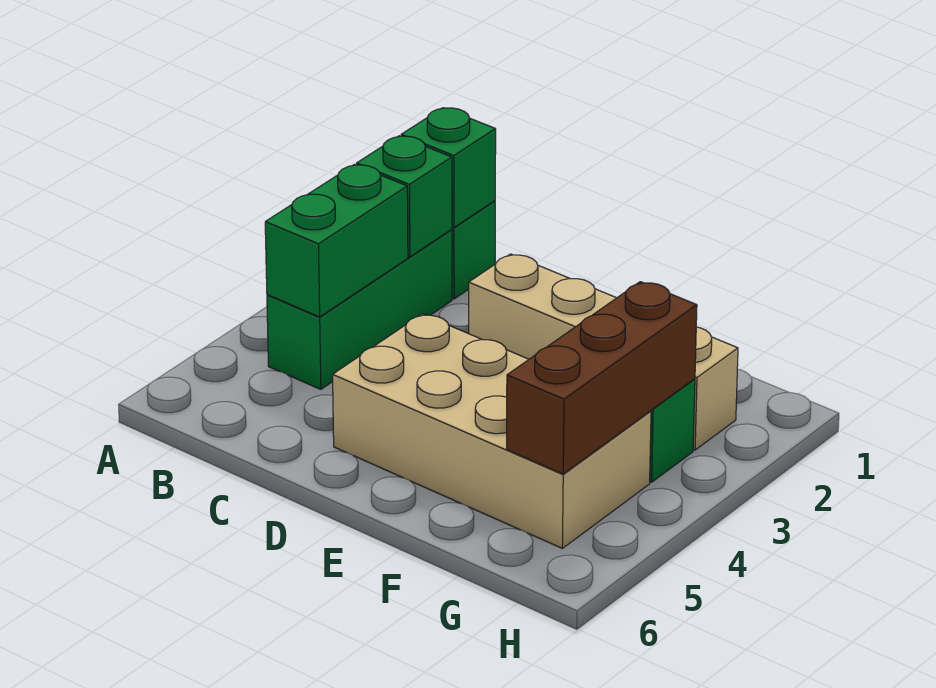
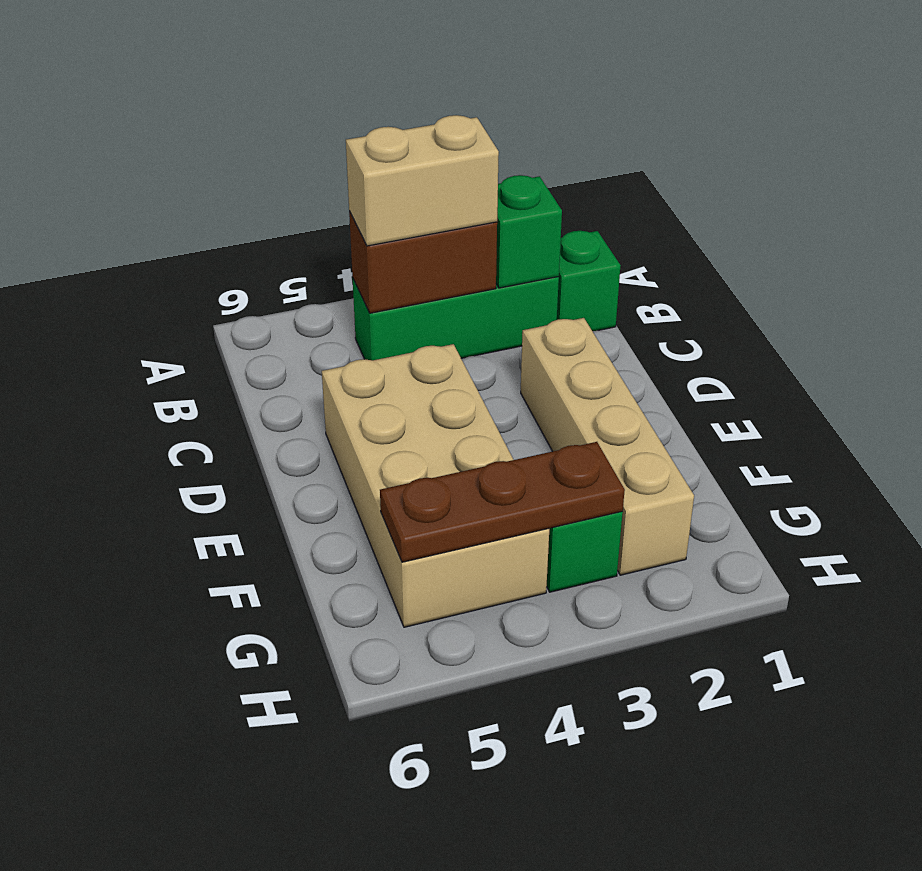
green 1x1 brick [401,108,496,227] -> none
green 1x2 brick [265,164,408,317] -> brown 1x2 brick [349,211,497,313]
none -> tan 1x2 brick [346,115,499,246]
brown 1x3 brick [507,282,697,474] -> brown 1x3 plate [380,442,625,562]

